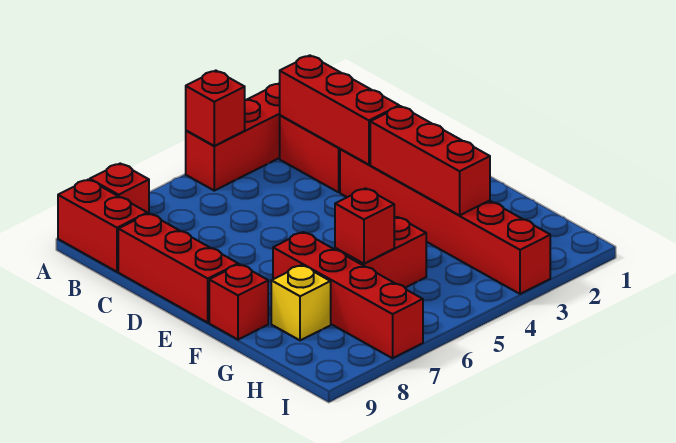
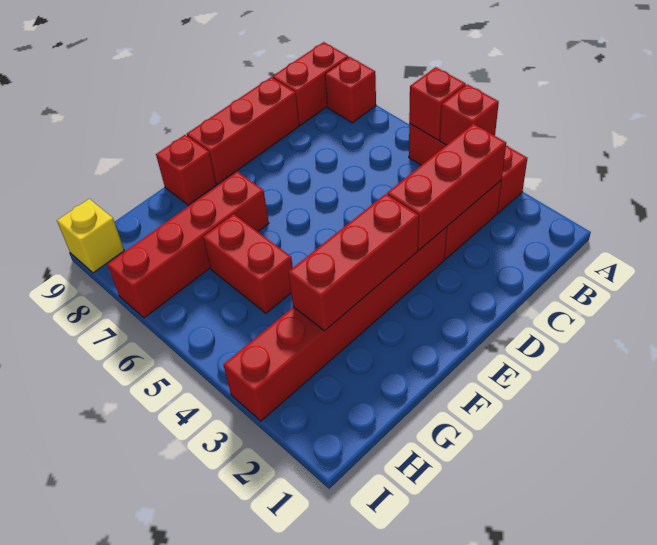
red 1x1 brick [335,188,394,264] -> red 1x1 brick moved to [440,84,499,145]
yellow 1x1 brick [271,265,331,340] -> yellow 1x1 brick moved to [57,199,124,273]

